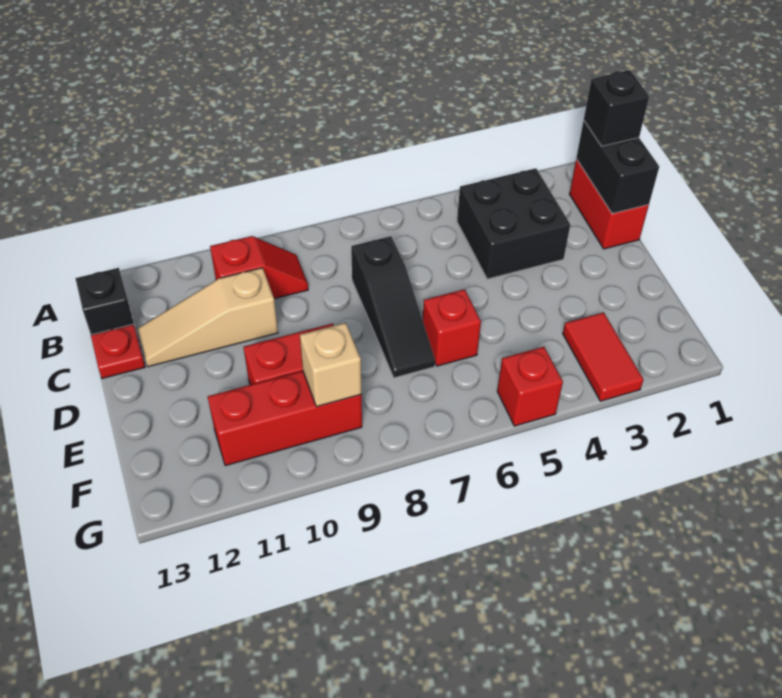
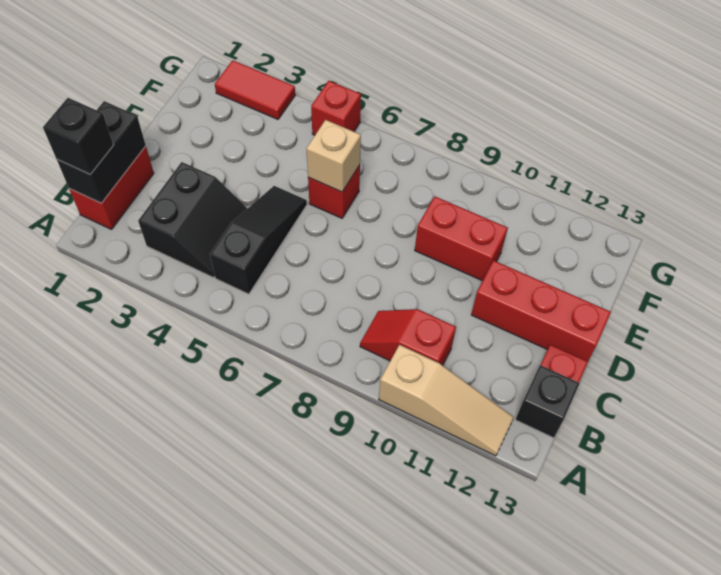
black 2x2 brick [457,168,570,279] -> black 2x2 slope [138,162,247,278]
black 1x3 slope [351,236,435,378] -> black 1x3 slope moved to [210,186,307,294]
tan 1x3 slope [137,268,278,367] -> tan 1x3 slope moved to [379,345,514,456]
red 1x2 tile [563,312,643,401] -> red 1x2 tile turned to [215,60,295,119]
red 1x3 brick [208,371,362,466] -> red 1x3 brick moved to [471,261,611,361]
tan 1x1 brick [300,323,361,407] -> tan 1x1 brick moved to [306,120,361,192]

